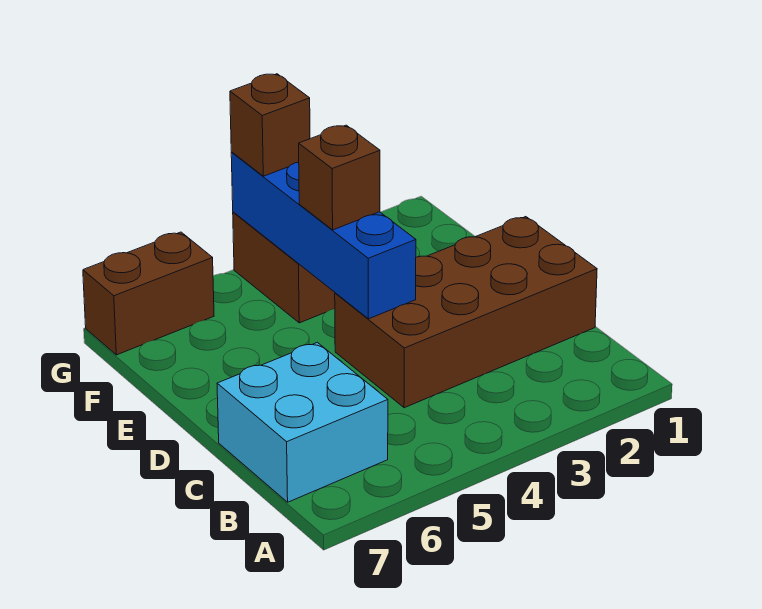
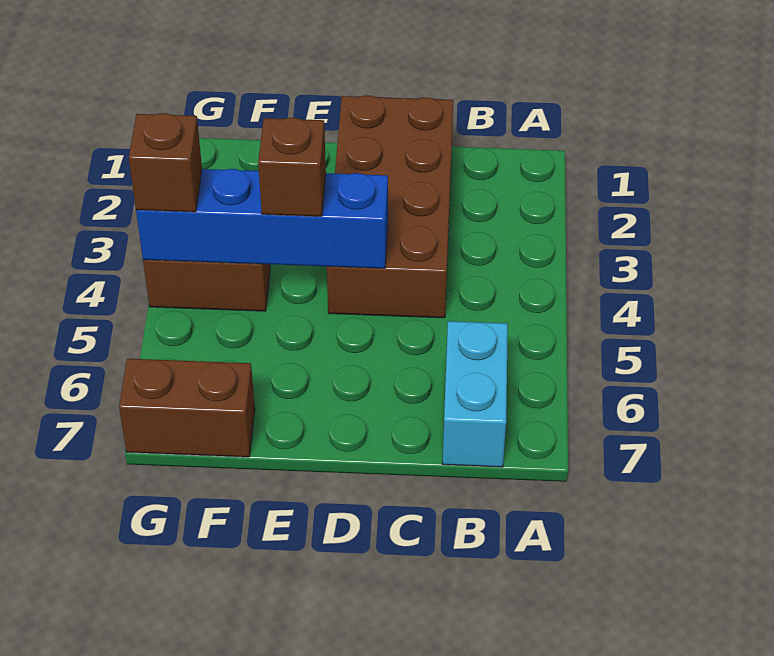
cyan 2x2 brick [217,342,388,502] -> cyan 1x2 brick [442,321,508,467]
brown 1x2 brick [83,232,214,355] -> brown 1x2 brick turned to [119,359,255,457]

